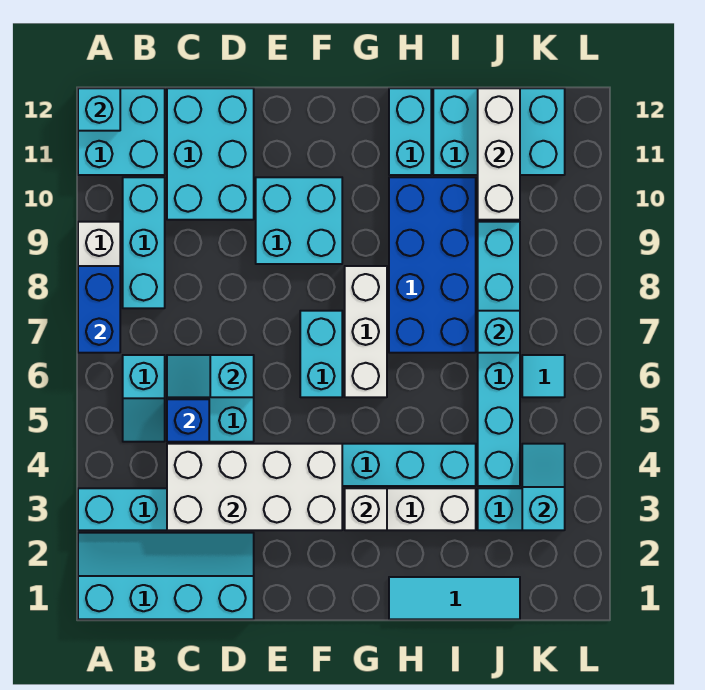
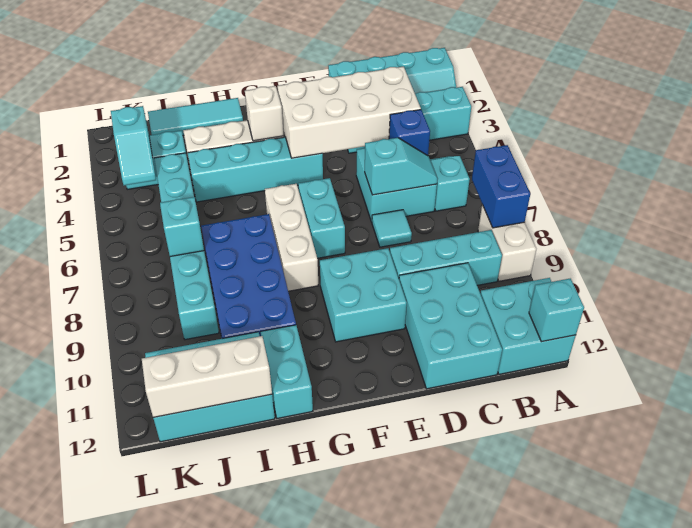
cyan 1x3 brick [123,177,165,308] -> cyan 1x3 brick turned to [390,230,502,285]
white 1x3 brick [478,88,520,220] -> white 1x3 brick turned to [142,336,272,417]
cyan 1x1 tile [522,355,565,397] -> cyan 1x1 tile moved to [372,210,412,247]

